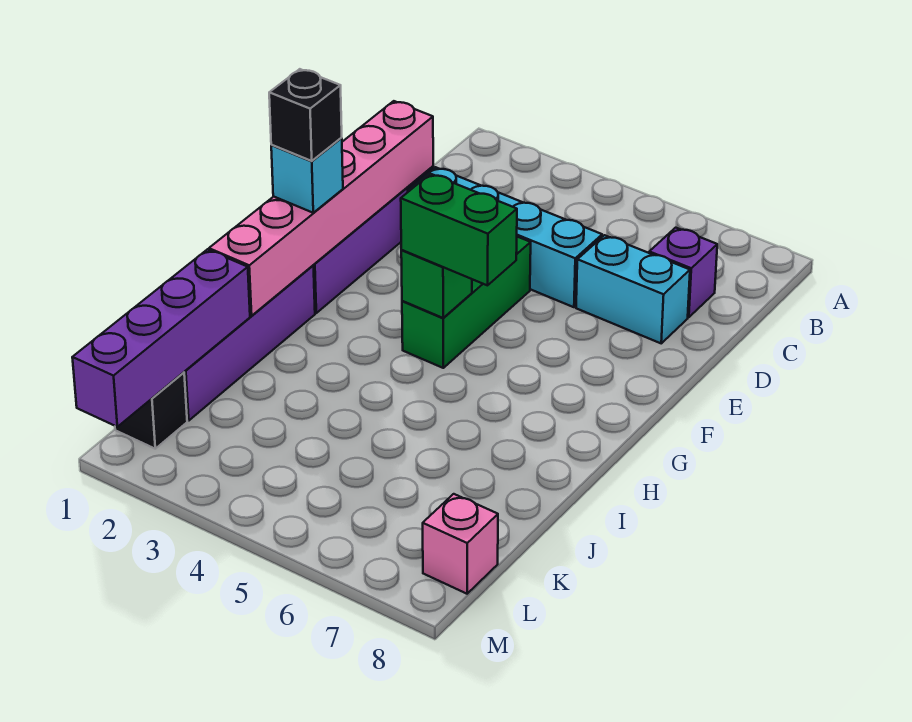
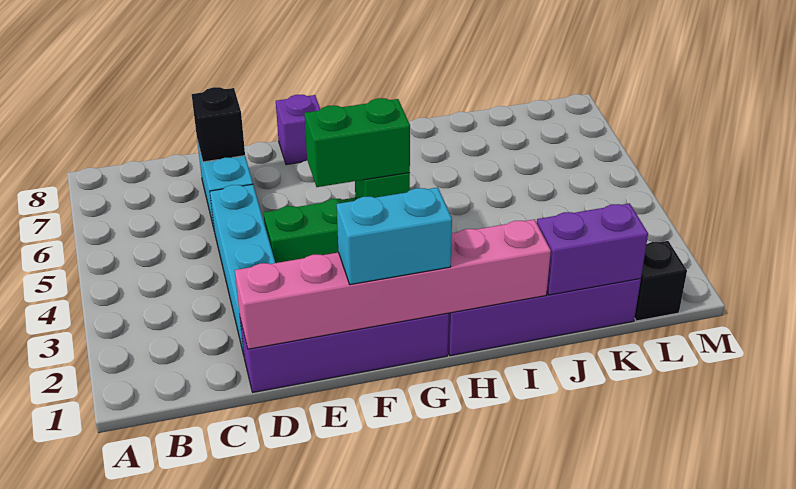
purple 1x1 brick [649,228,717,317] -> purple 1x1 brick moved to [276,95,320,165]
cyan 1x1 brick [271,138,343,213] -> cyan 1x2 brick [337,188,452,285]
black 1x1 brick [269,69,342,161] -> black 1x1 brick moved to [192,87,245,162]
green 1x2 brick [401,174,517,285] -> green 1x2 brick turned to [305,98,410,187]
purple 1x4 brick [72,249,250,427] -> purple 1x2 brick [537,203,648,295]
pink 1x1 brick [423,494,498,594] -> none

